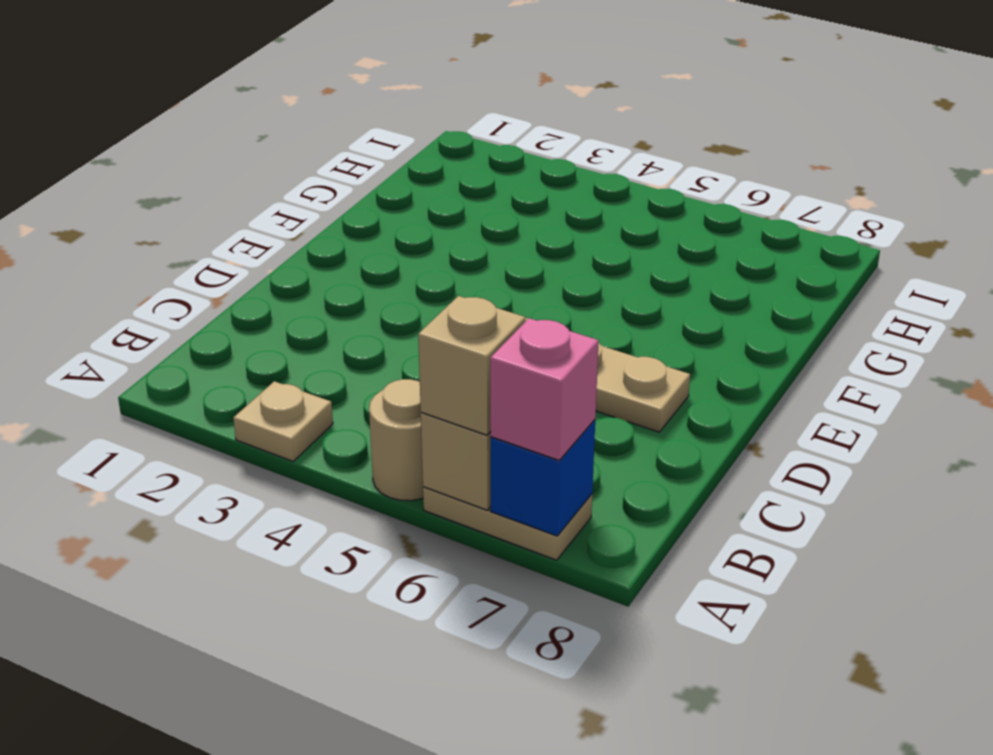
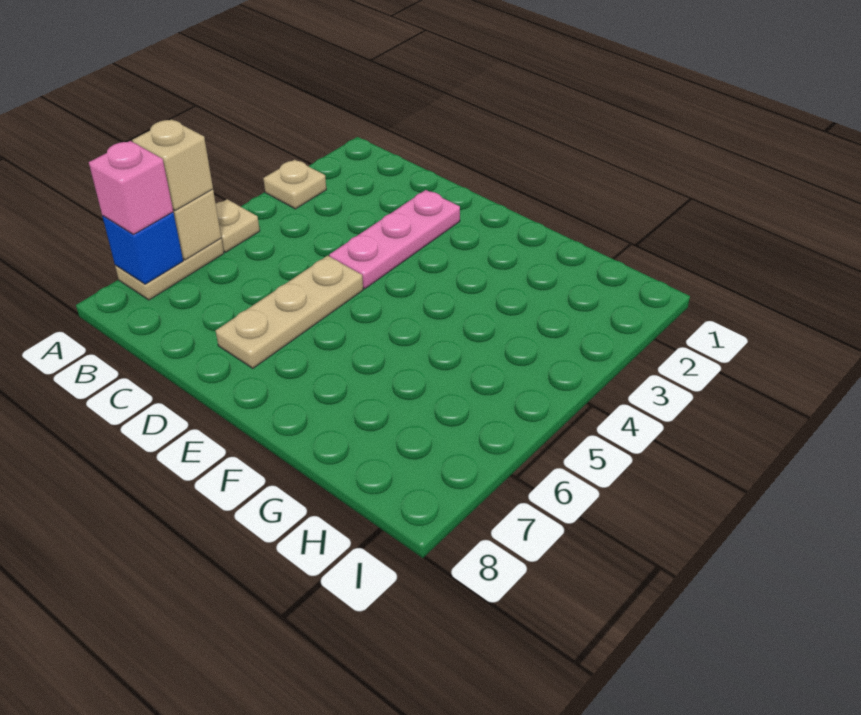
tan 1x1 round brick [369,379,423,501] -> tan 1x1 plate [216,199,260,252]
none -> pink 1x3 plate [329,190,460,289]

